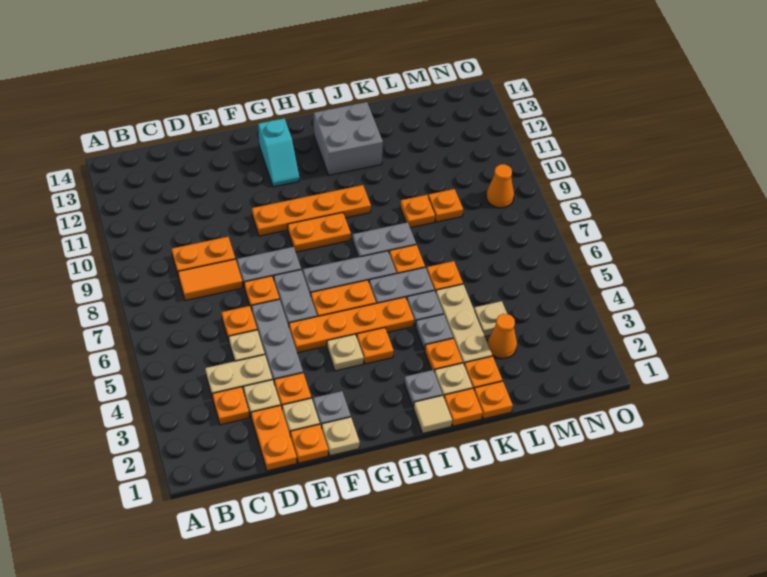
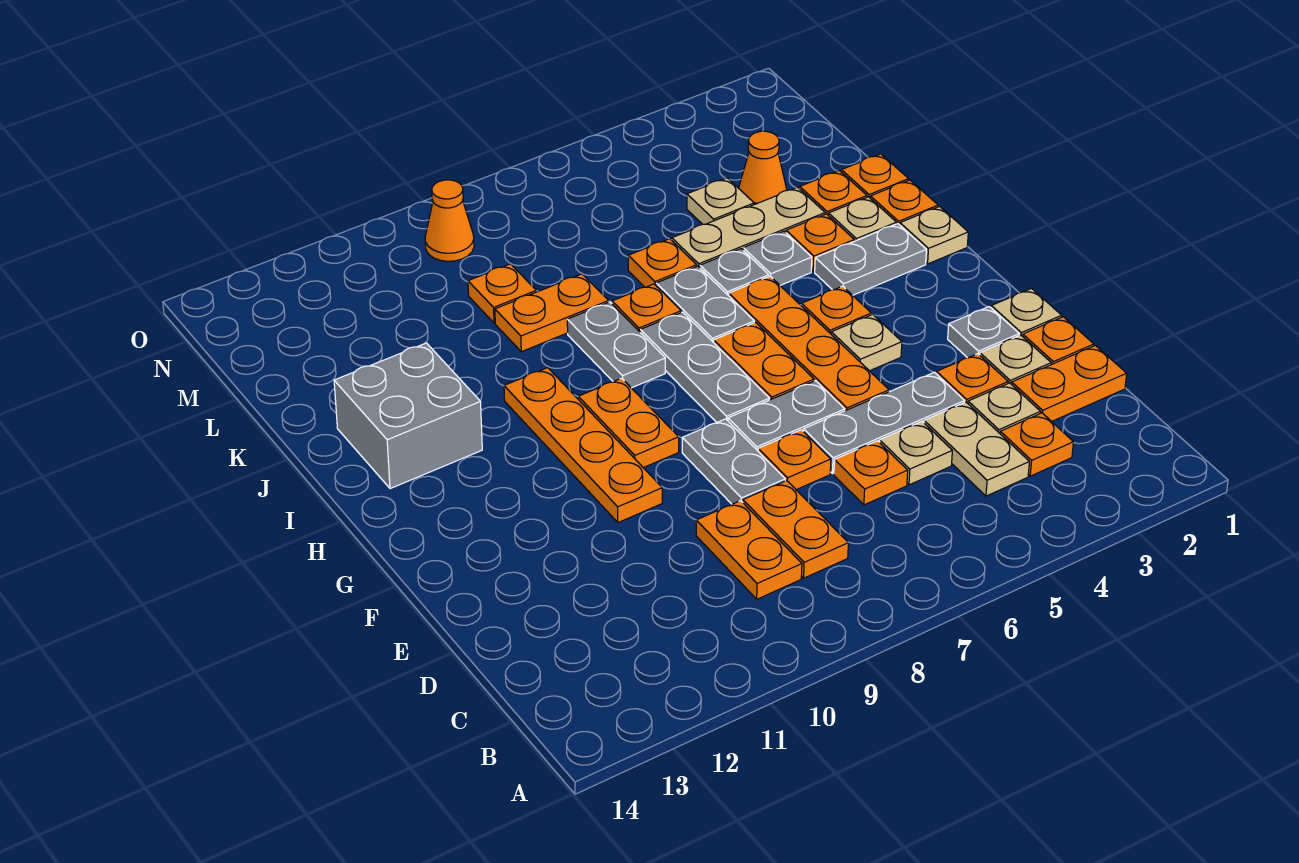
orange 1x2 tile [178,259,243,301] -> orange 1x2 plate [743,481,848,578]
cyan 1x2 slope [258,118,299,187] -> none
tan 1x1 tile [414,395,452,433] -> tan 1x1 plate [900,206,968,264]
grey 1x1 plate [404,370,442,407] -> grey 1x2 plate [815,224,926,295]
orange 1x1 plate [400,195,435,228] -> orange 1x2 plate [495,274,609,352]

